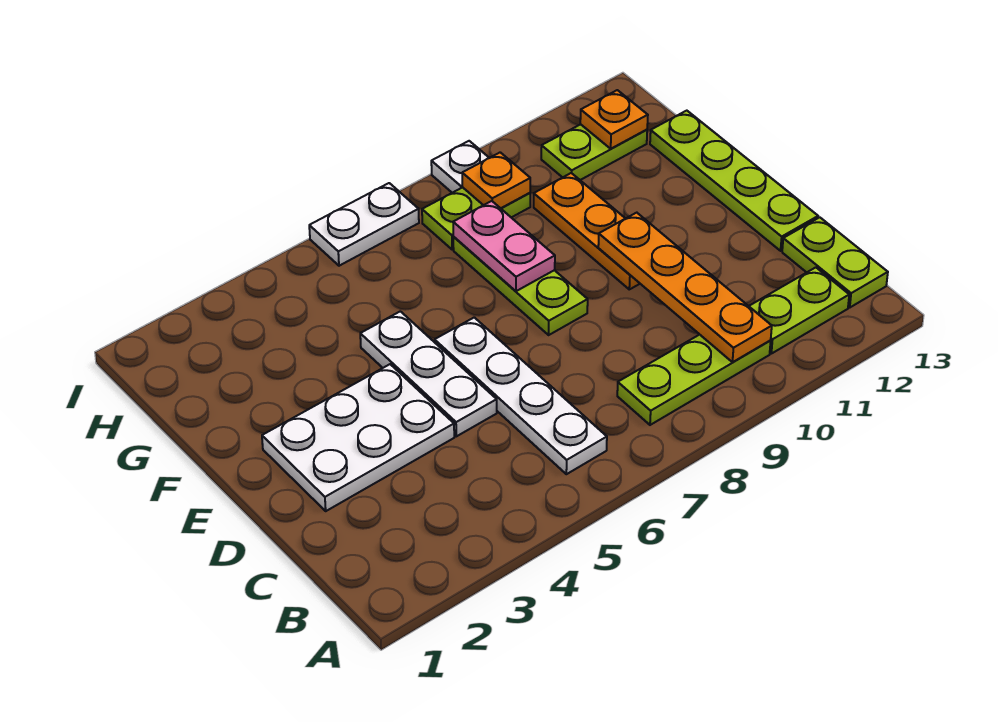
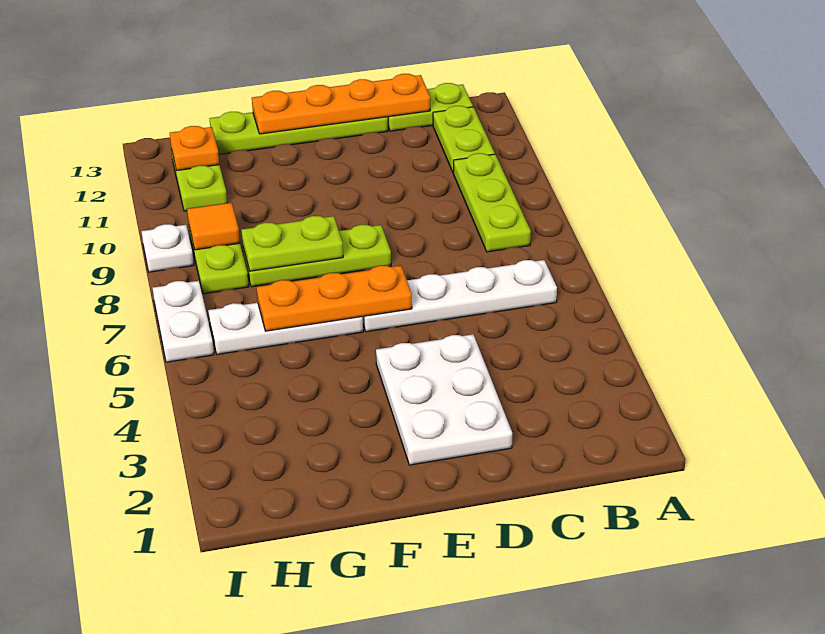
orange 1x4 plate [598,213,772,362] -> orange 1x4 plate moved to [252,74,430,134]
white 1x3 plate [360,311,497,436] -> white 1x3 plate moved to [208,303,363,354]
orange 1x3 plate [534,173,640,289] -> orange 1x3 plate moved to [257,266,412,331]
pink 1x2 plate [453,201,555,291] -> lime 1x2 plate [241,216,343,271]
orange 1x1 plate [462,152,530,208] -> orange 1x1 tile [187,203,240,250]

